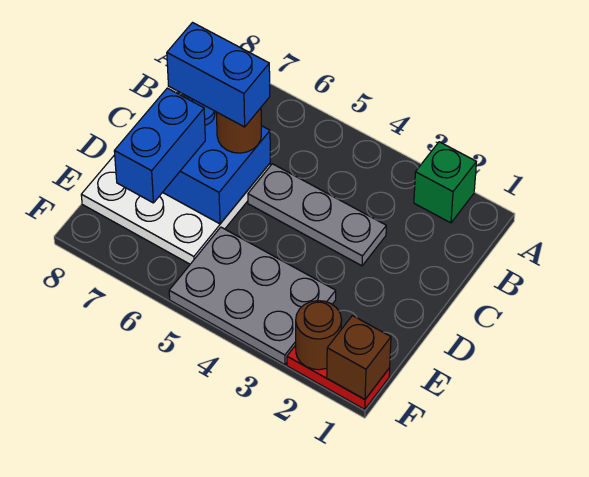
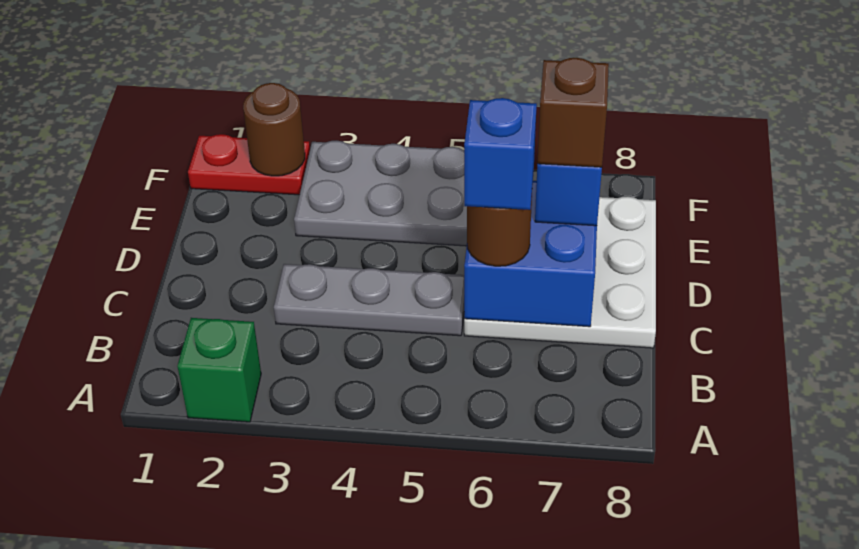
blue 1x2 brick [167,23,270,127] -> blue 1x1 brick [464,98,537,210]
brown 1x1 brick [327,316,391,399] -> brown 1x1 brick moved to [537,58,609,167]

